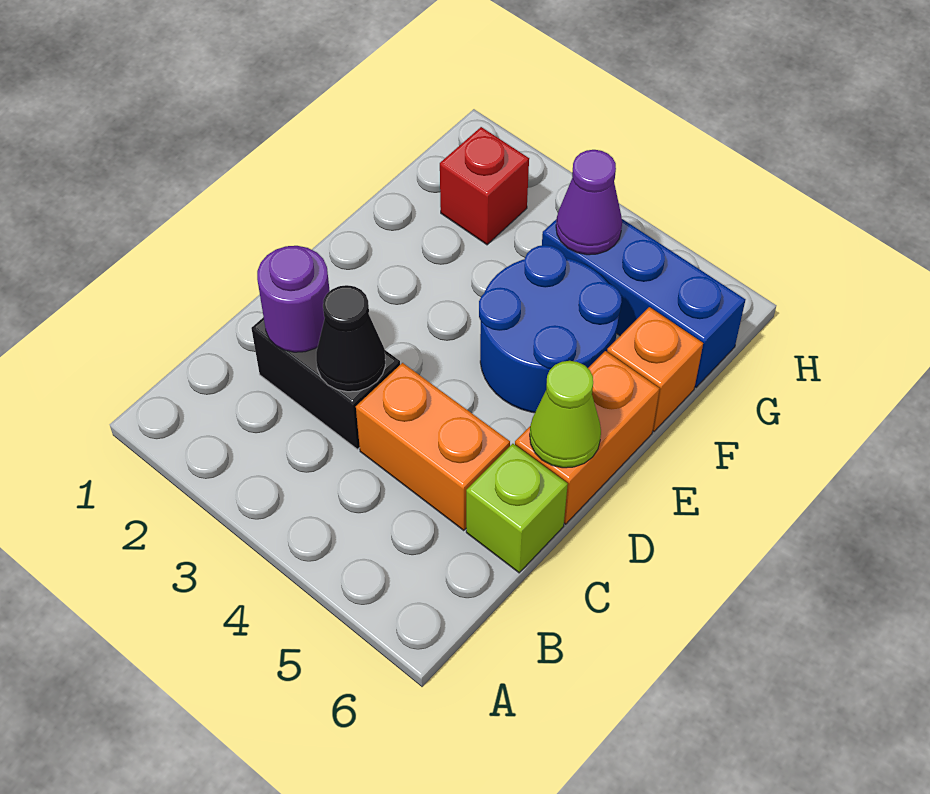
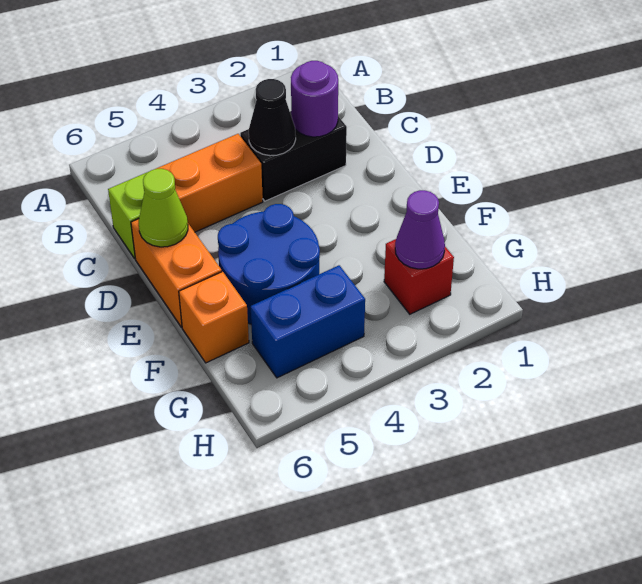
blue 1x3 brick [542,219,745,387] -> blue 1x2 brick [251,265,365,378]
purple 1x1 cone [556,150,622,255] -> purple 1x1 cone moved to [395,190,445,269]

